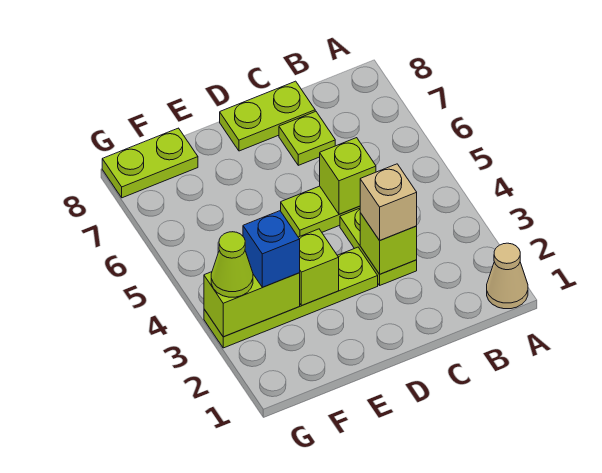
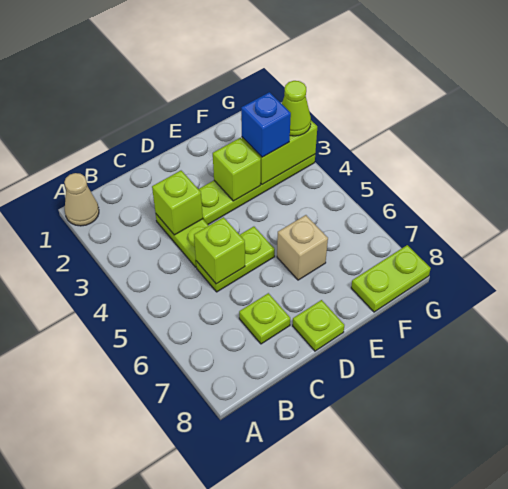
tan 1x1 brick [360,164,417,240] -> tan 1x1 brick moved to [277,215,328,280]
lime 1x2 plate [220,81,315,151] -> lime 1x1 plate [293,300,344,351]

